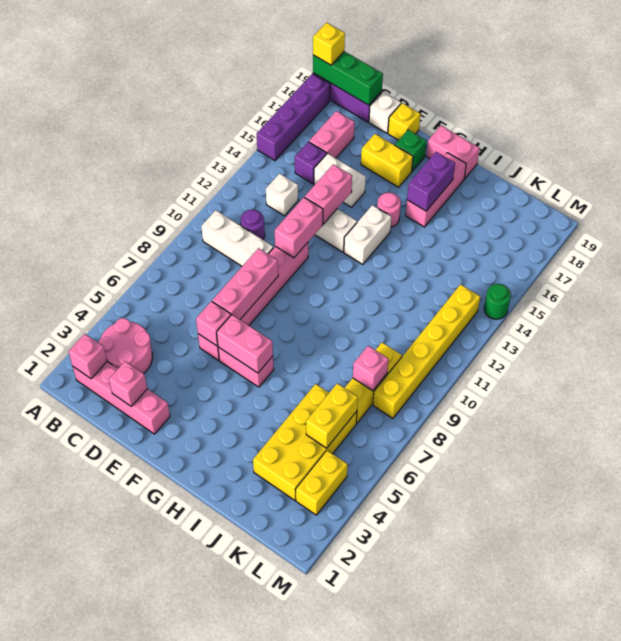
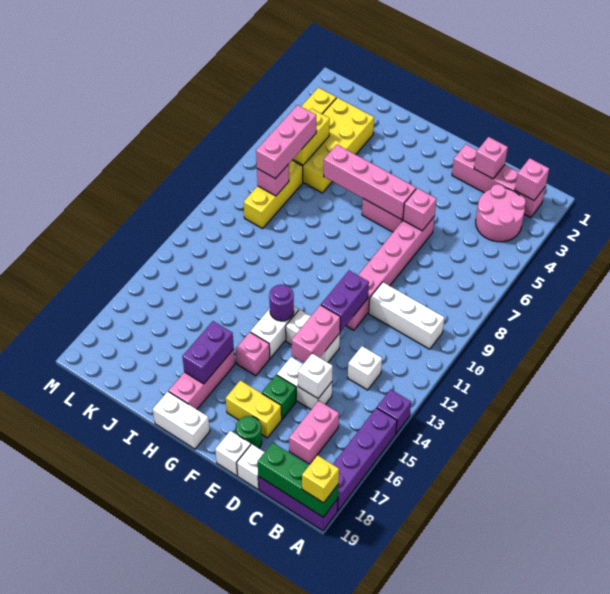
purple 1x1 round brick [241,210,265,240] -> purple 1x1 round brick moved to [269,285,294,321]
purple 1x1 brick [295,142,327,184] -> purple 1x1 brick moved to [377,389,411,434]
none -> white 1x1 brick [298,353,333,398]
pink 1x3 brick [212,248,278,319] -> pink 1x3 brick moved to [256,105,316,179]
pink 1x2 brick [275,197,323,258] -> purple 1x2 brick [321,271,369,332]
yellow 1x1 brick [388,103,420,140] -> white 1x1 brick [215,431,251,476]
pink 1x2 brick [217,315,273,373] -> pink 1x4 brick [324,145,416,220]
green 1x1 brick [395,130,427,171] -> green 1x1 brick moved to [262,375,296,419]
pink 1x1 round brick [377,193,401,227] -> pink 1x1 brick [236,332,270,376]
pink 1x2 brick [426,126,480,179] -> white 1x2 brick [153,392,210,449]
yellow 1x6 brick [373,284,480,418] -> none
green 1x1 round brick [484,284,511,319] -> green 1x1 round brick moved to [236,416,262,448]

